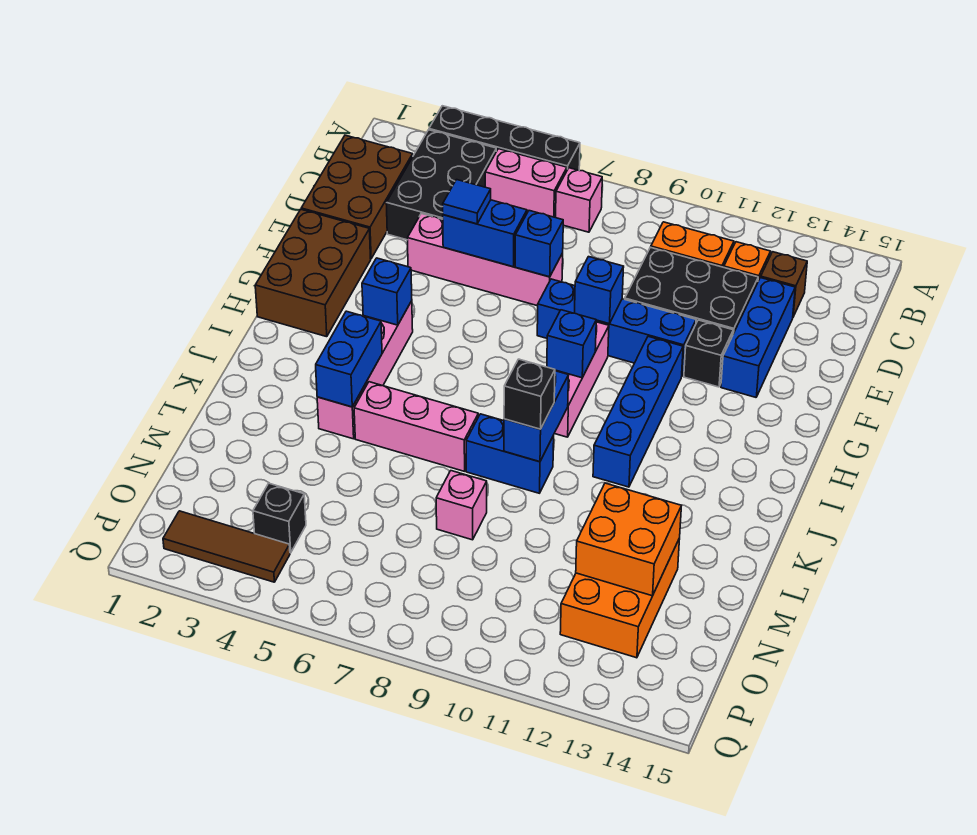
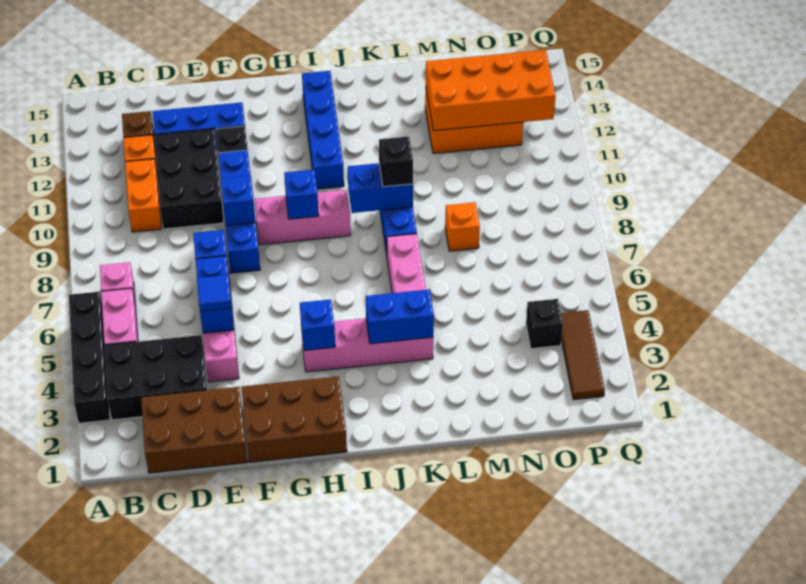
blue 1x4 brick [593,337,683,487] -> blue 1x4 brick turned to [302,71,344,189]
pink 1x1 brick [436,471,487,540] -> orange 1x1 brick [445,202,480,251]
orange 2x2 brick [576,483,681,596] -> orange 2x4 brick [426,50,556,131]

